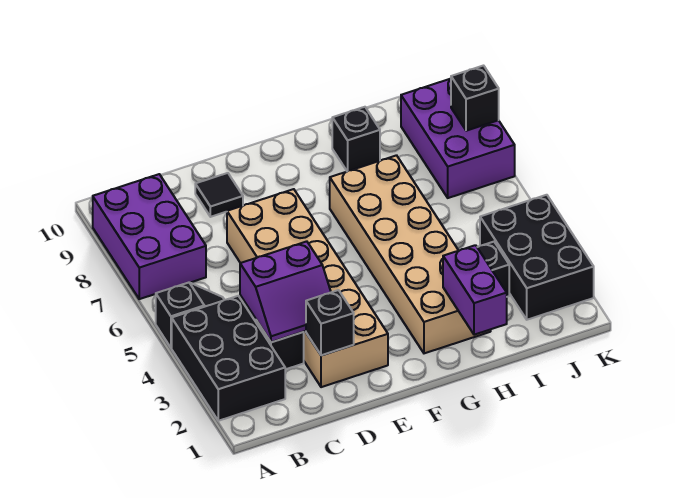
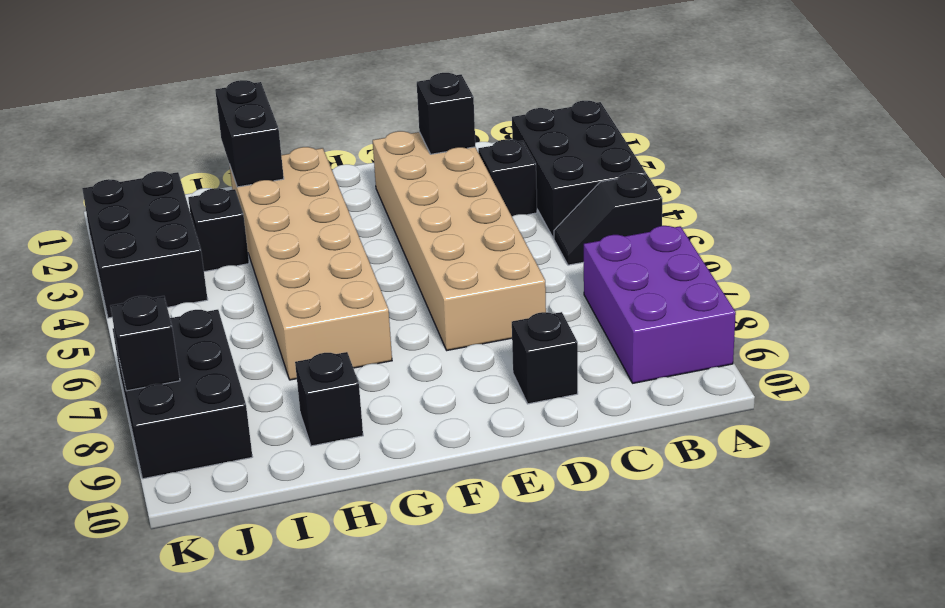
purple 2x2 slope [240,241,331,342] -> none
black 1x1 tile [195,173,243,217] -> black 1x1 brick [512,312,578,404]
purple 1x2 brick [443,245,507,335] -> black 1x2 brick [215,80,284,187]
purple 2x3 brick [401,79,515,198] -> black 2x3 brick [113,310,252,479]

